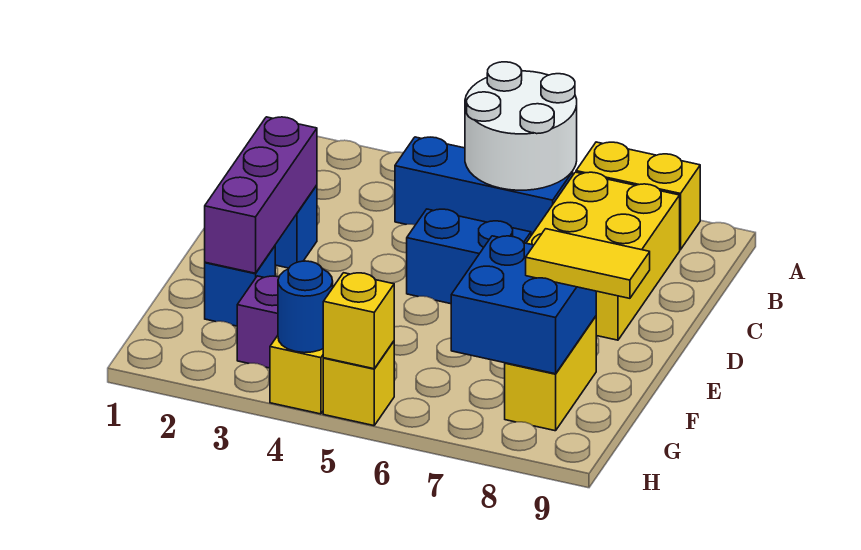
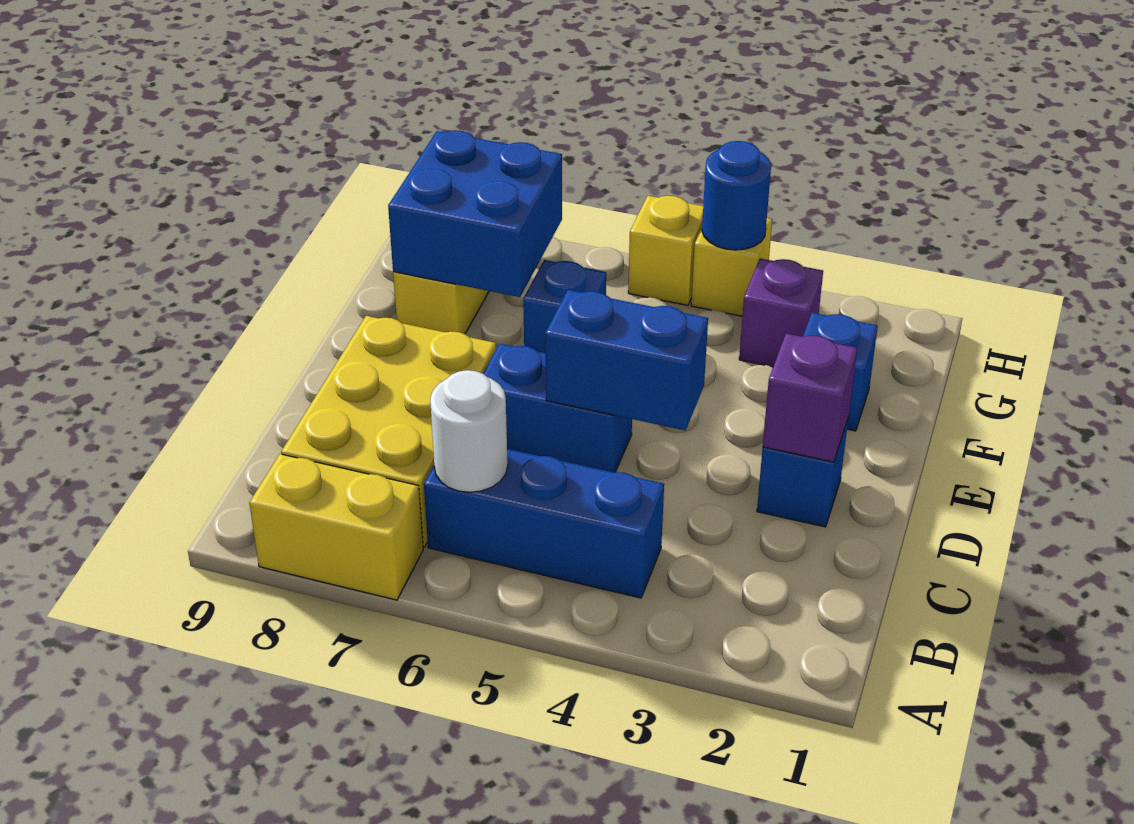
white 2x2 round brick [465,62,577,190] -> white 1x1 round brick [430,370,508,492]
purple 1x3 brick [205,117,317,273] -> purple 1x1 brick [763,334,857,462]
none -> blue 1x2 brick [545,290,708,430]
none -> blue 1x1 brick [523,260,606,353]
yellow 1x2 tile [526,229,650,298] -> none
yellow 1x1 brick [323,273,394,369] -> none

